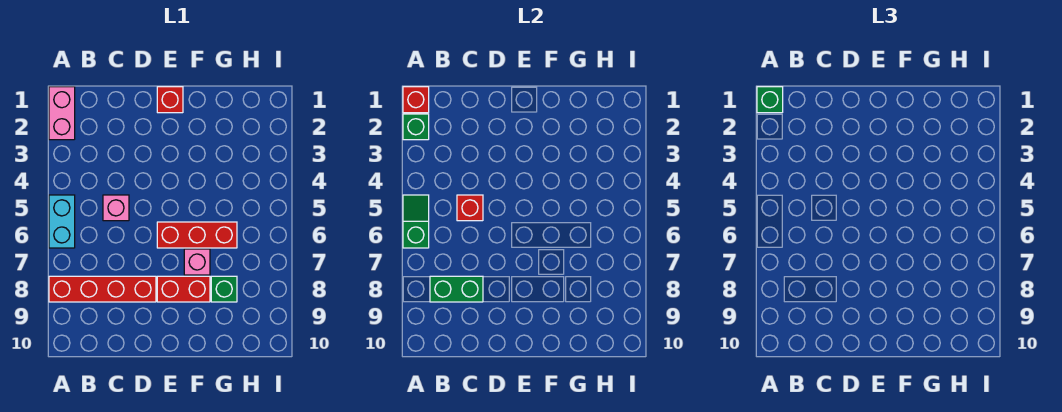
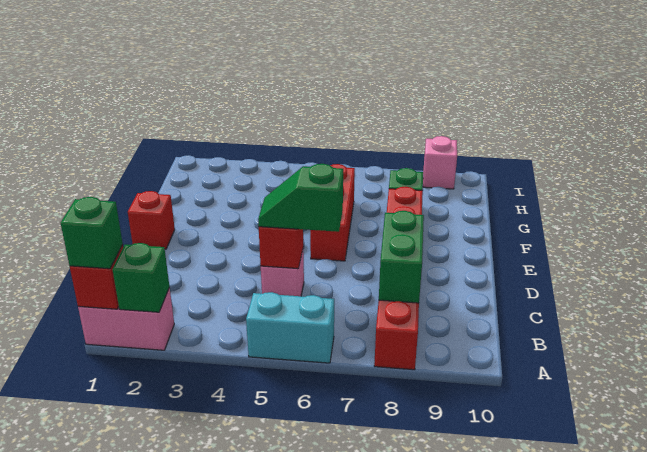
green 1x2 slope [403,195,429,248] -> green 1x2 slope moved to [258,164,343,232]
pink 1x1 brick [184,249,210,275] -> pink 1x1 brick moved to [423,136,457,189]

